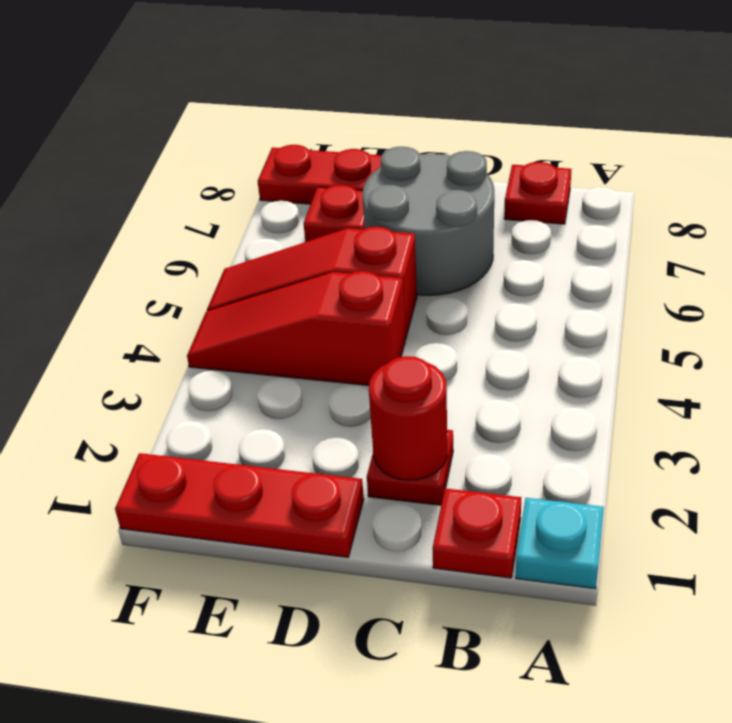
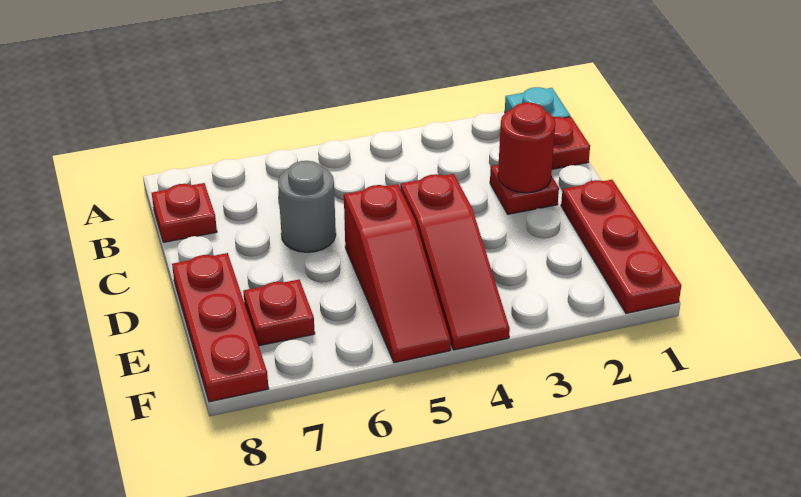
grey 2x2 round brick [362,147,494,296] -> grey 1x1 round brick [278,161,336,252]

